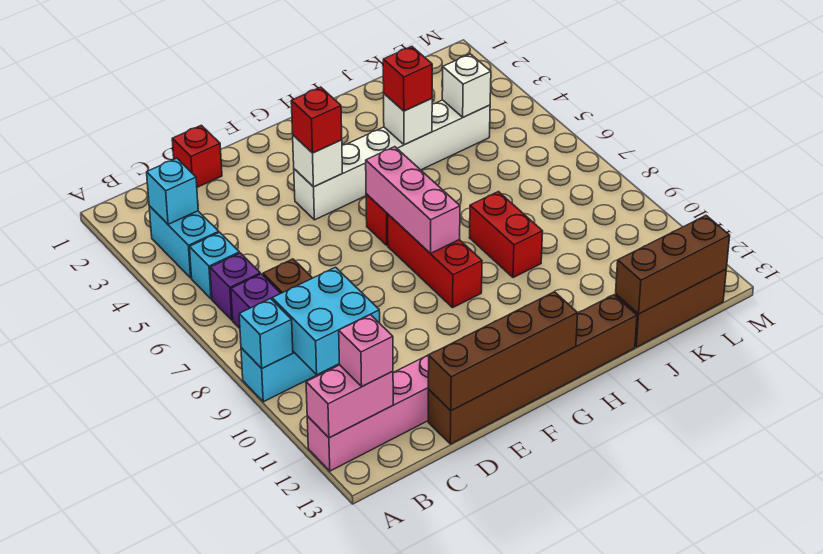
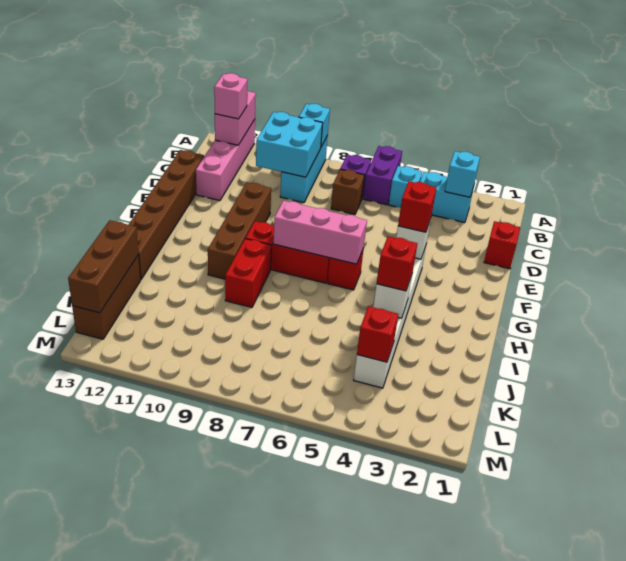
purple 1x1 brick [210,253,260,320] -> purple 1x2 brick [363,146,402,205]
brown 1x4 brick [428,292,578,411] -> brown 1x4 brick moved to [208,182,271,279]
red 1x2 brick [469,192,543,278] -> red 1x2 brick turned to [225,239,272,307]
white 1x1 brick [442,54,491,117] -> red 1x1 brick [357,306,398,362]

